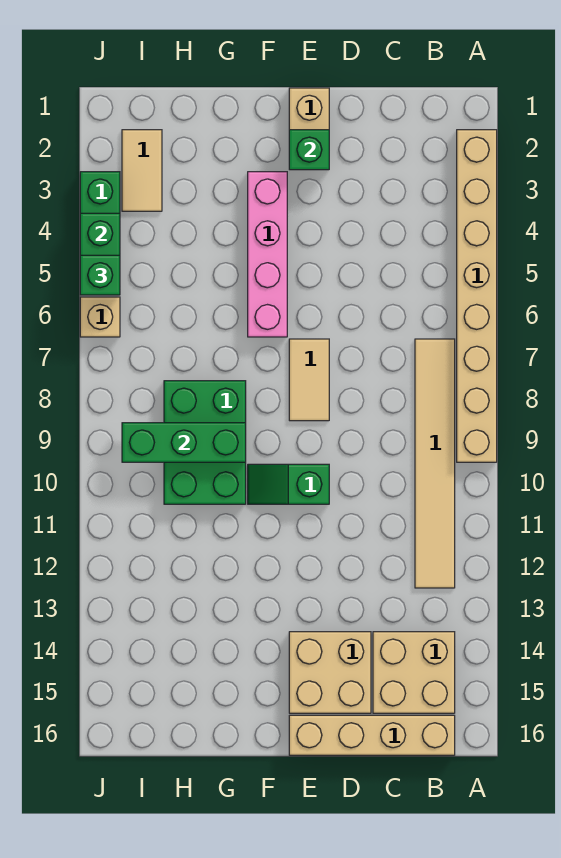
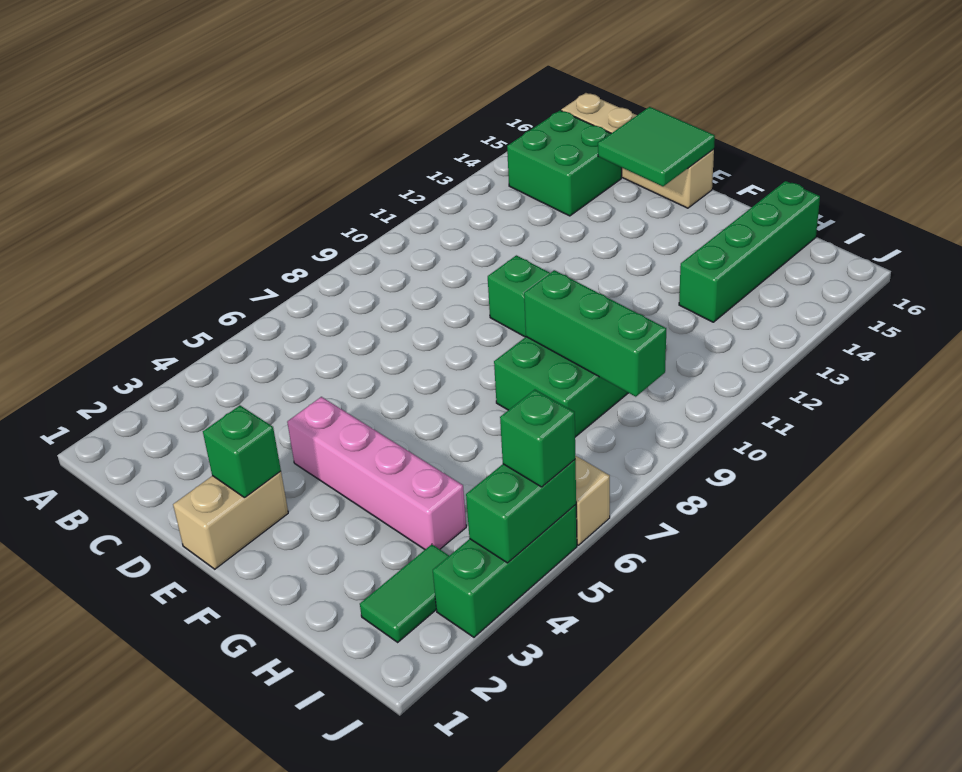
tan 1x8 brick [457,130,497,462] -> none
tan 1x6 tile [415,339,455,588] -> none
tan 2x2 brick [373,632,455,713] -> green 2x2 brick [507,110,622,216]
tan 2x2 brick [289,632,371,713] -> none
none -> green 2x2 tile [598,107,715,186]
tan 1x2 tile [289,339,329,421] -> none
pink 1x4 brick [248,172,287,337] -> pink 1x4 brick turned to [287,397,466,549]
none -> green 1x4 brick [679,181,820,322]
tan 1x2 tile [122,130,162,211] -> green 1x2 tile [360,544,449,642]

